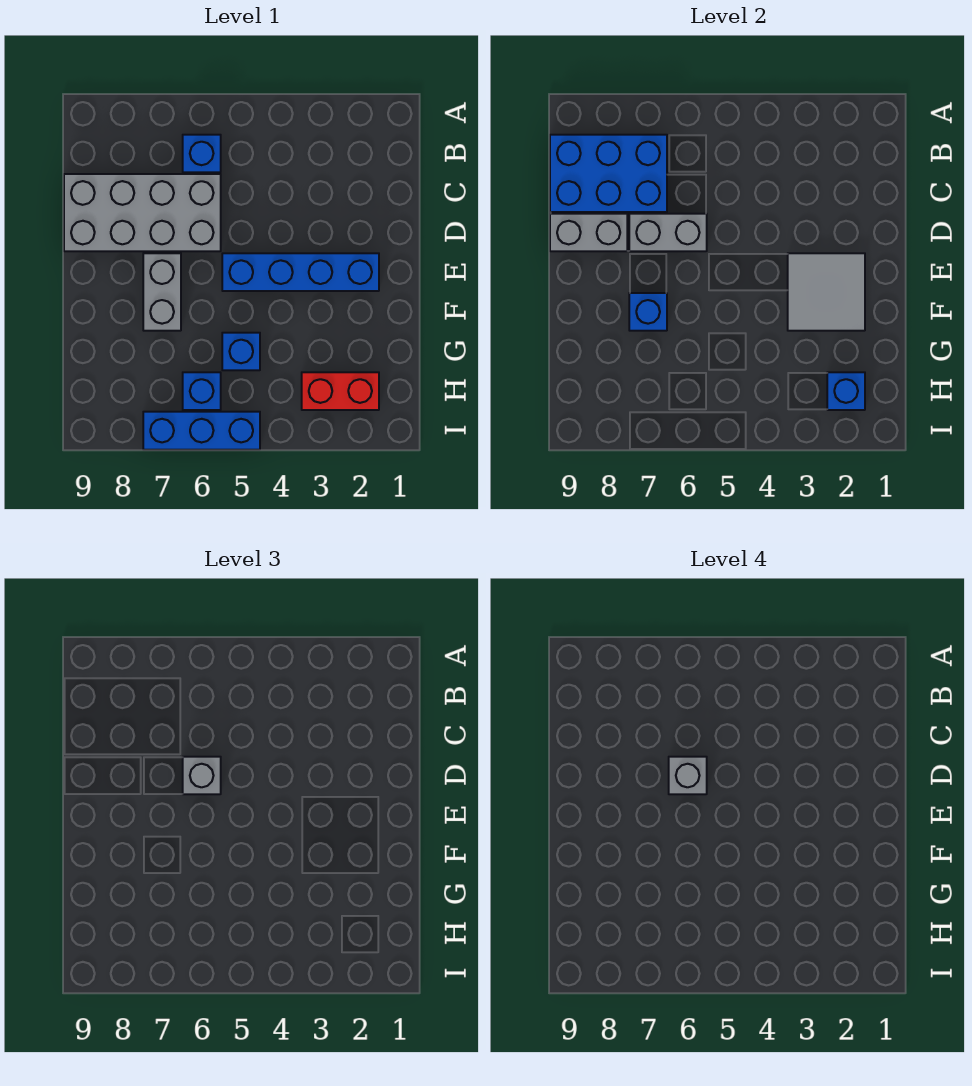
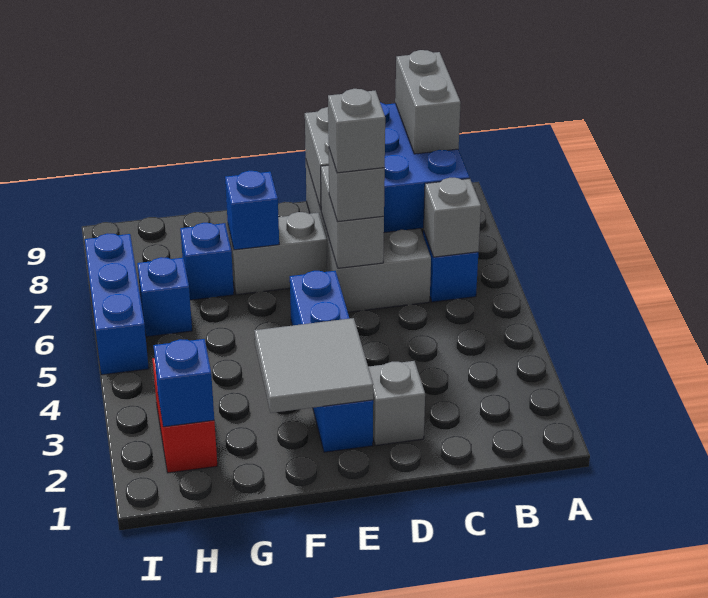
none -> grey 1x1 brick [424,178,481,257]
none -> grey 1x2 brick [395,50,461,154]
none -> grey 1x1 brick [368,361,425,445]
blue 1x1 brick [222,333,260,370] -> blue 1x1 brick moved to [180,223,234,300]

